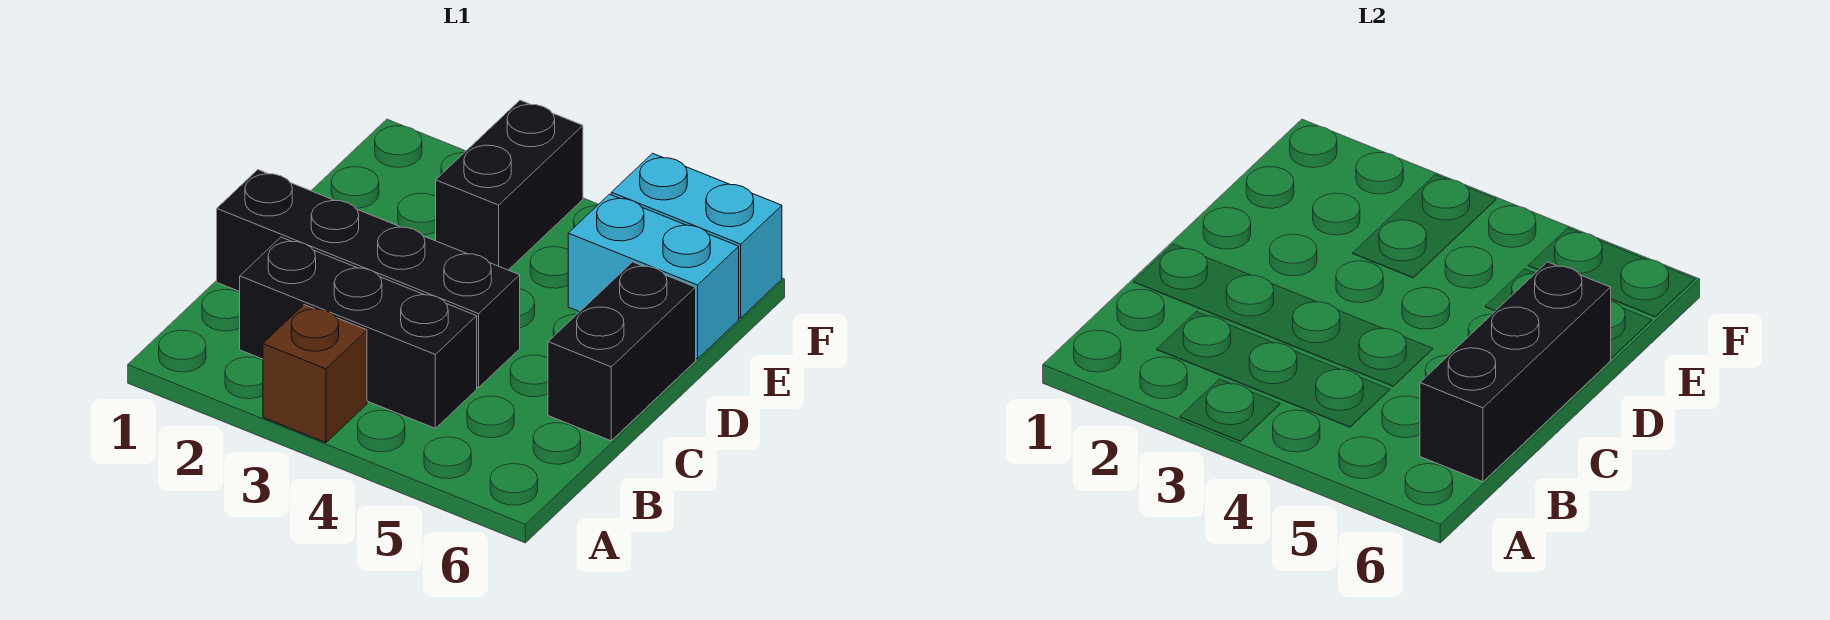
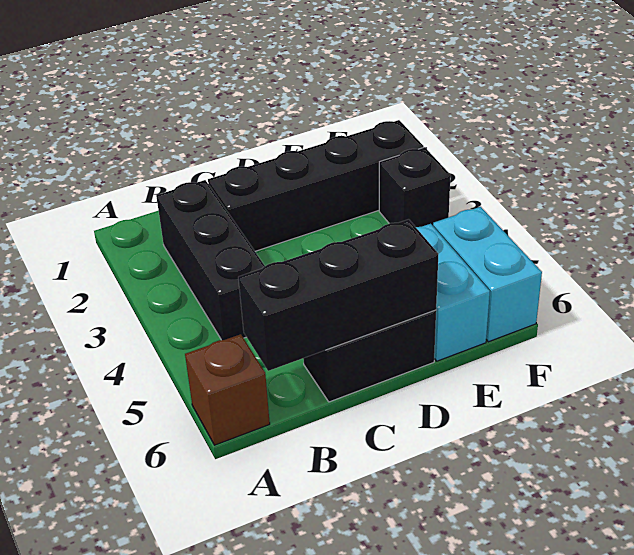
brown 1x1 brick [263,305,367,443] -> brown 1x1 brick moved to [185,334,270,445]
black 1x4 brick [217,170,520,388] -> black 1x4 brick turned to [208,120,424,251]
black 1x2 brick [436,100,583,270] -> black 1x1 brick [379,147,451,227]

